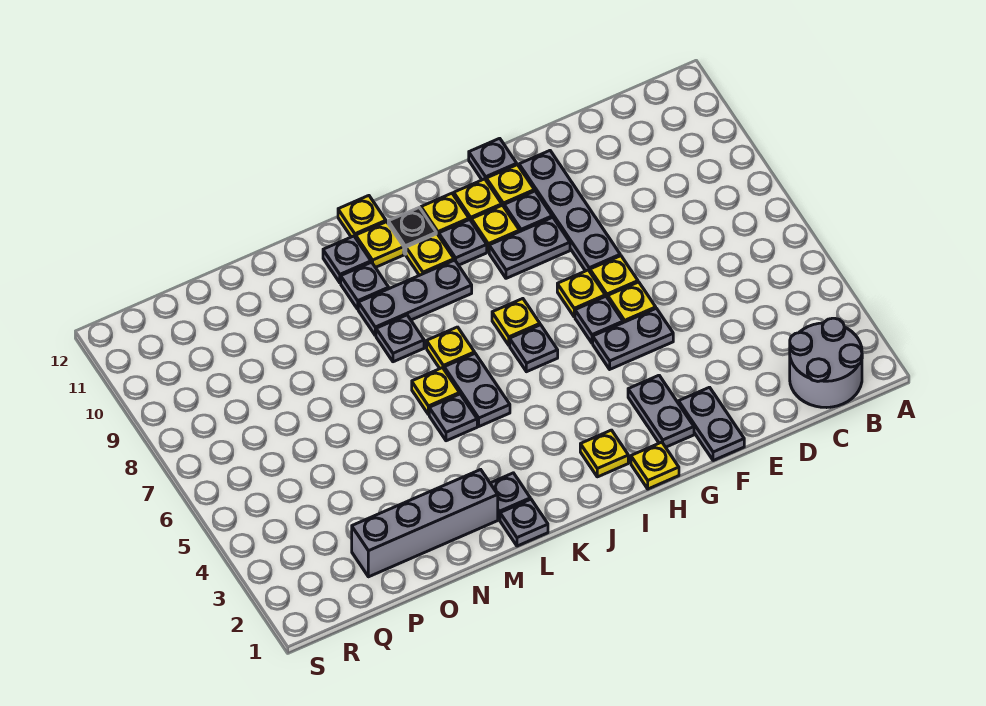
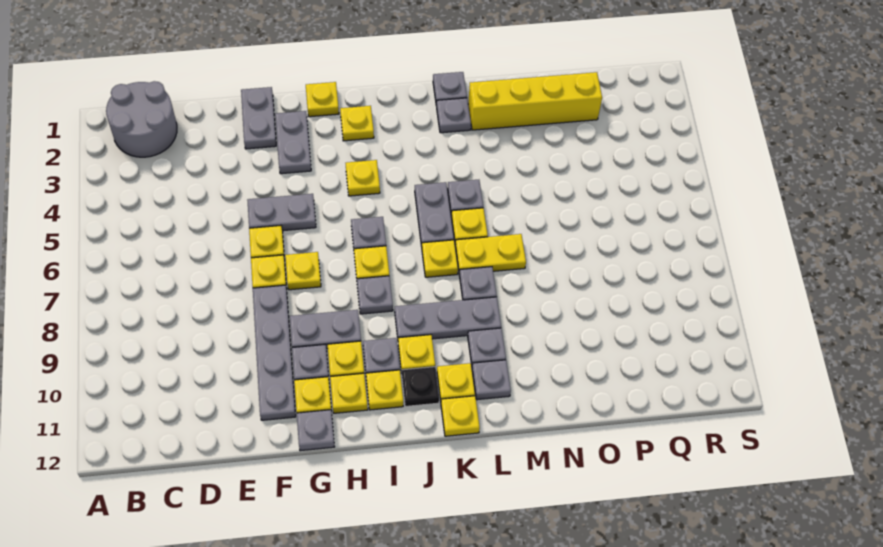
grey 1x1 plate [575,296,623,343] -> grey 1x1 plate moved to [357,276,393,314]
none -> yellow 1x1 plate [346,160,380,196]
none -> yellow 1x2 plate [455,234,526,274]
grey 1x4 brick [352,470,498,577] -> yellow 1x4 brick [468,72,602,130]

